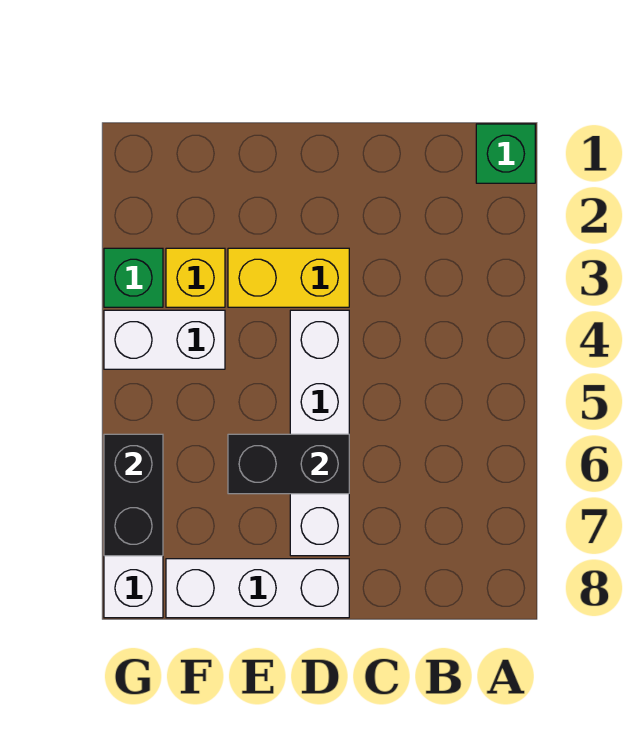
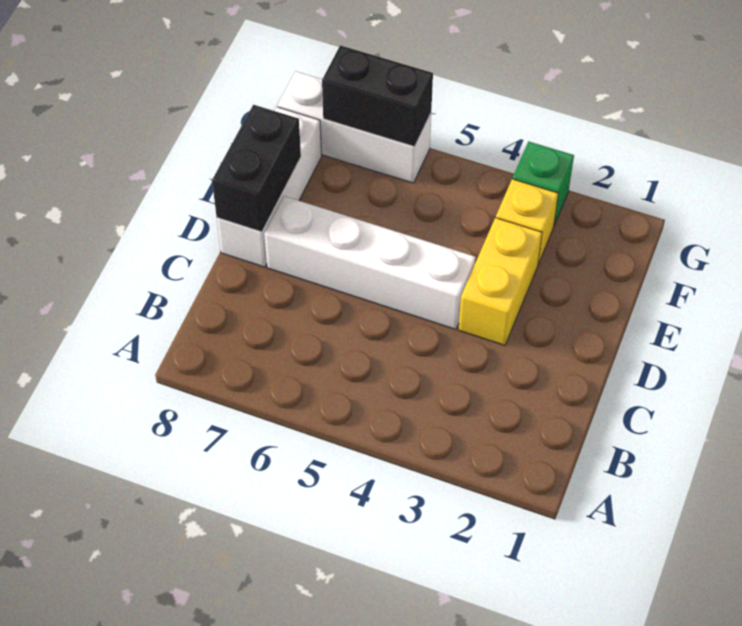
green 1x1 brick [476,124,535,183] -> none
black 1x2 brick [228,434,349,494] -> black 1x2 brick moved to [212,105,301,232]
white 1x2 brick [104,310,225,369] -> none

